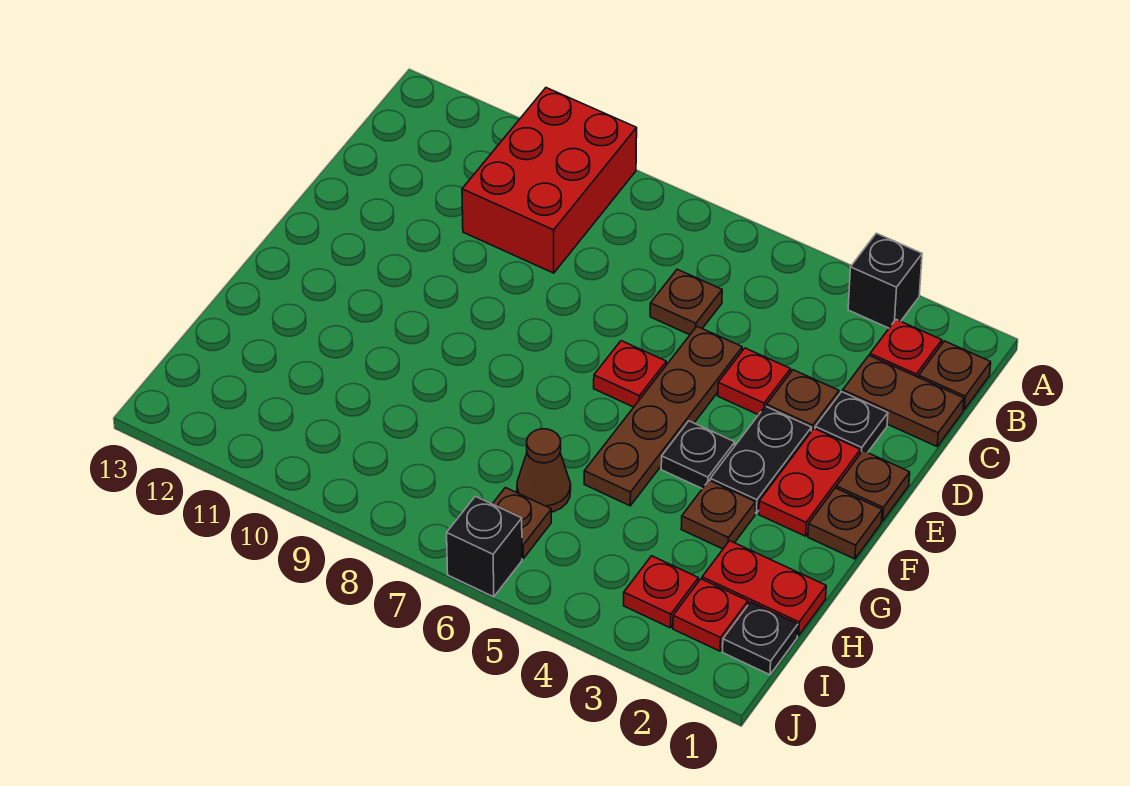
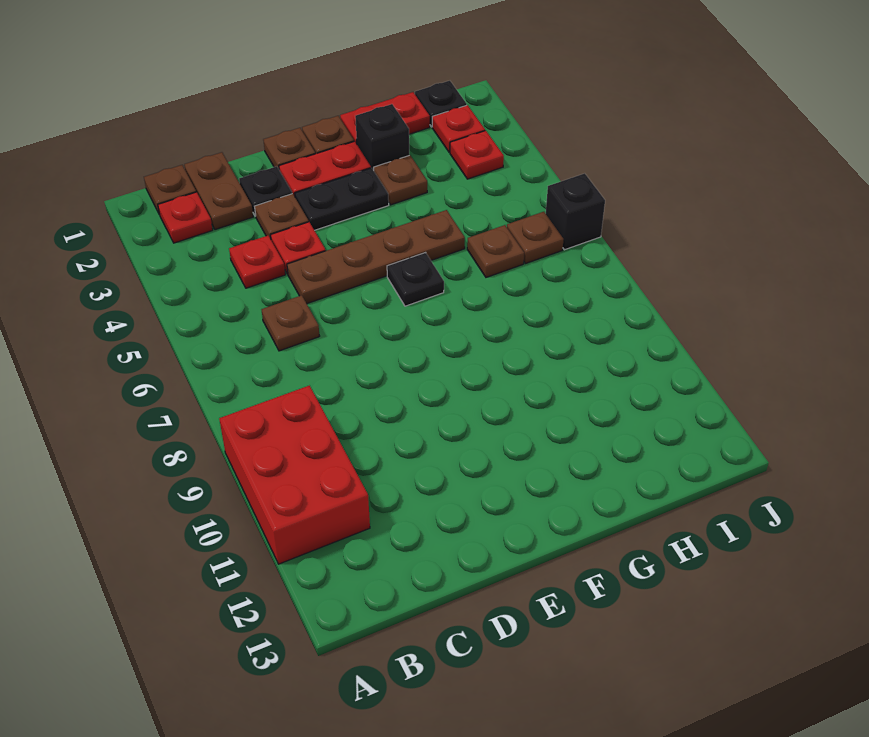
black 1x1 brick [848,233,922,328] -> black 1x1 brick moved to [355,104,409,170]
red 2x3 brick [462,88,637,273] -> red 2x3 brick turned to [219,386,370,564]
red 1x1 plate [594,341,666,407] -> red 1x1 plate moved to [229,236,285,288]
black 1x1 plate [661,421,735,489] -> black 1x1 plate moved to [387,253,444,306]
red 1x2 plate [702,541,826,636] -> red 1x2 plate turned to [340,92,430,144]
brown 1x1 cone [517,429,571,512] -> brown 1x1 plate [467,225,524,277]

